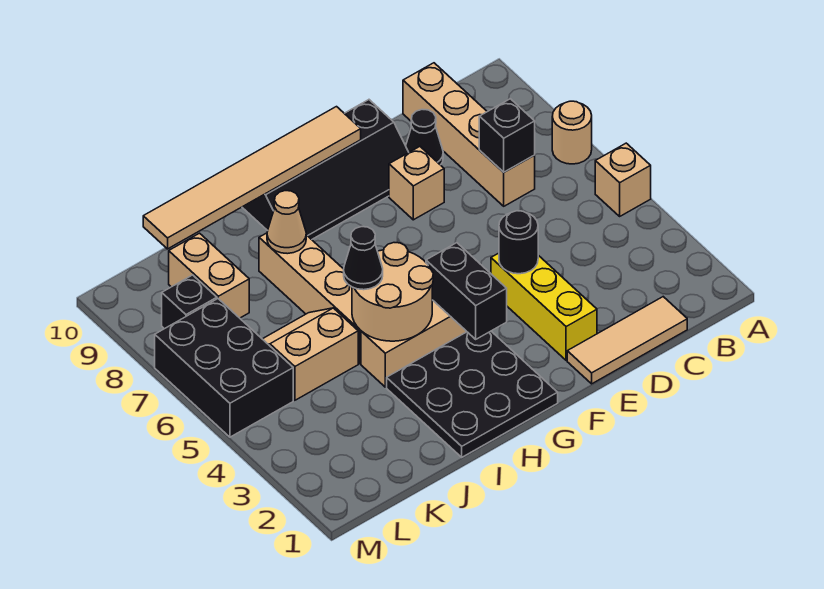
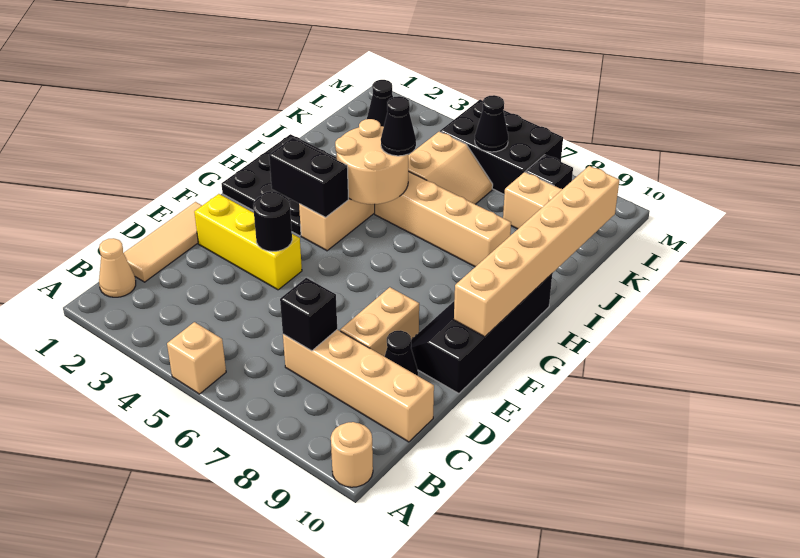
tan 1x1 round brick [552,101,592,164] -> tan 1x1 round brick moved to [331,422,373,487]
tan 1x1 brick [389,147,444,220] -> tan 1x2 brick [340,287,419,357]
tan 1x6 tile [143,107,361,249] -> tan 1x6 brick [454,166,619,337]
tan 1x1 cone [267,191,306,254] -> tan 1x1 cone moved to [99,238,136,297]
none -> black 1x1 cone [367,80,393,127]
none -> black 1x1 cone [475,95,508,152]

